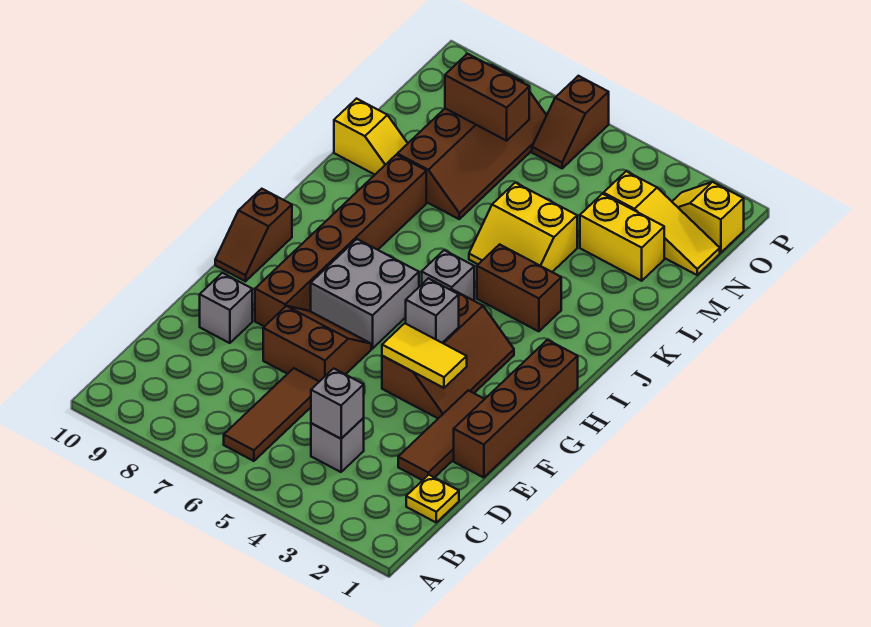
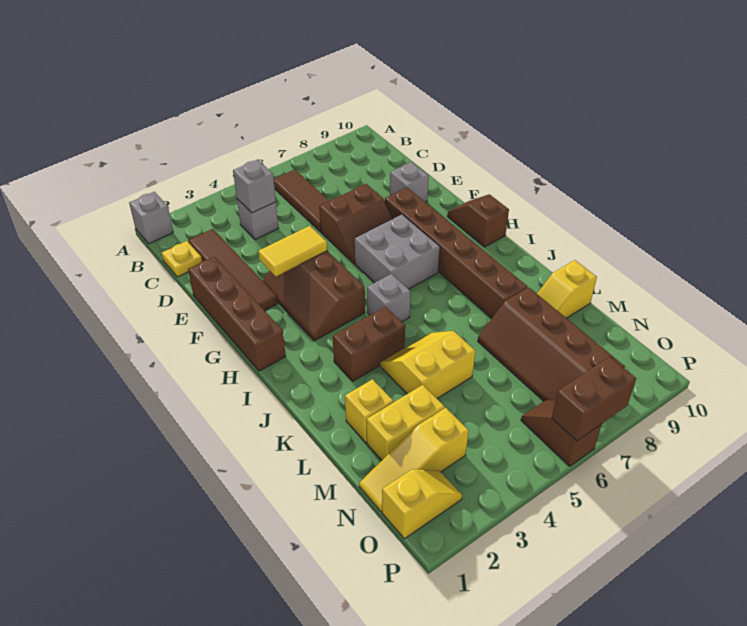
brown 1x3 tile [398,390,484,480] -> brown 1x4 tile [188,229,277,311]
grey 1x1 brick [406,278,459,343] -> grey 1x1 brick moved to [129,192,173,244]
none -> yellow 1x1 brick [345,379,393,443]
brown 1x2 brick [445,54,529,141] -> brown 1x2 brick moved to [552,357,636,441]

